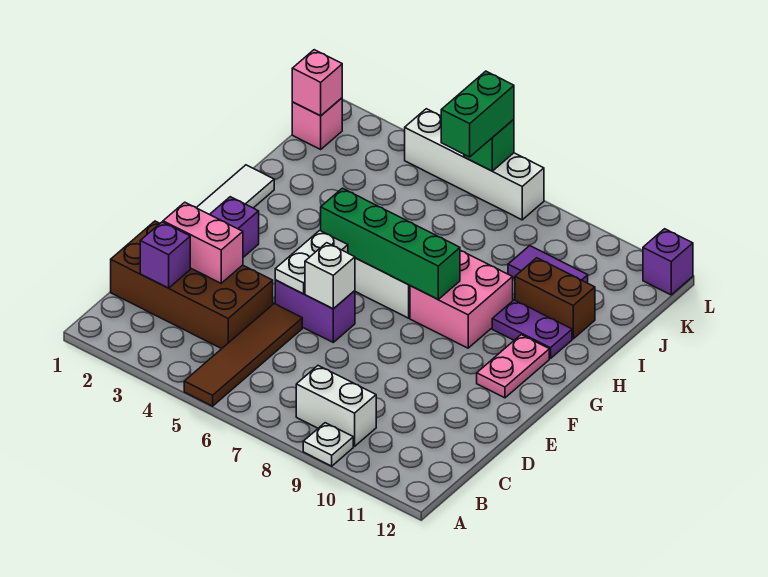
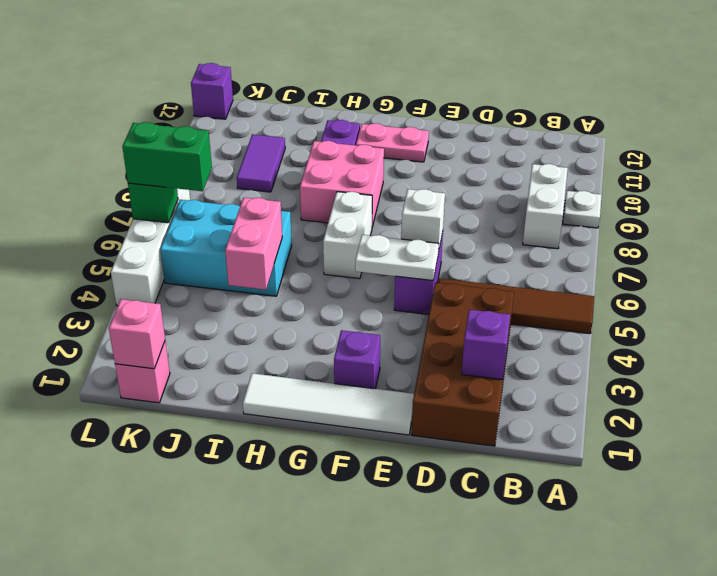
pink 1x2 brick [163,202,243,283] -> pink 1x2 brick moved to [225,198,282,290]
green 1x4 brick [321,188,460,299] -> none
none -> cyan 2x3 brick [160,200,292,296]
brown 1x2 brick [515,258,595,339] -> none

